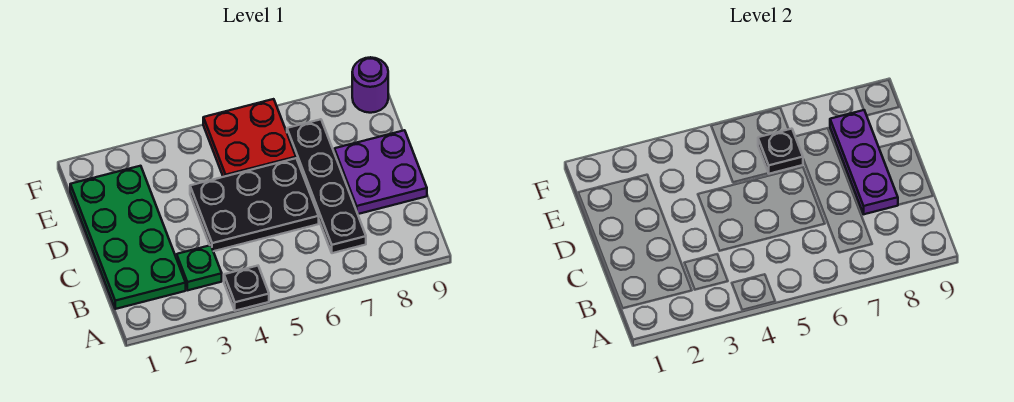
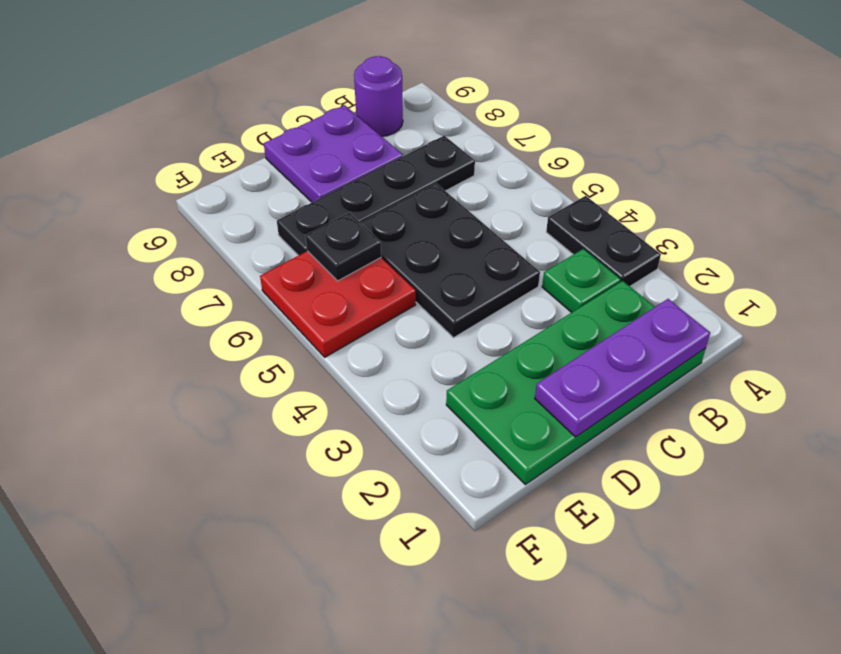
black 1x1 plate [224,266,269,311] -> black 1x2 plate [546,196,661,286]
purple 1x3 plate [830,110,898,214] -> purple 1x3 plate moved to [535,299,710,437]
purple 1x1 round brick [352,57,388,113] -> purple 1x1 round brick moved to [354,56,403,136]

